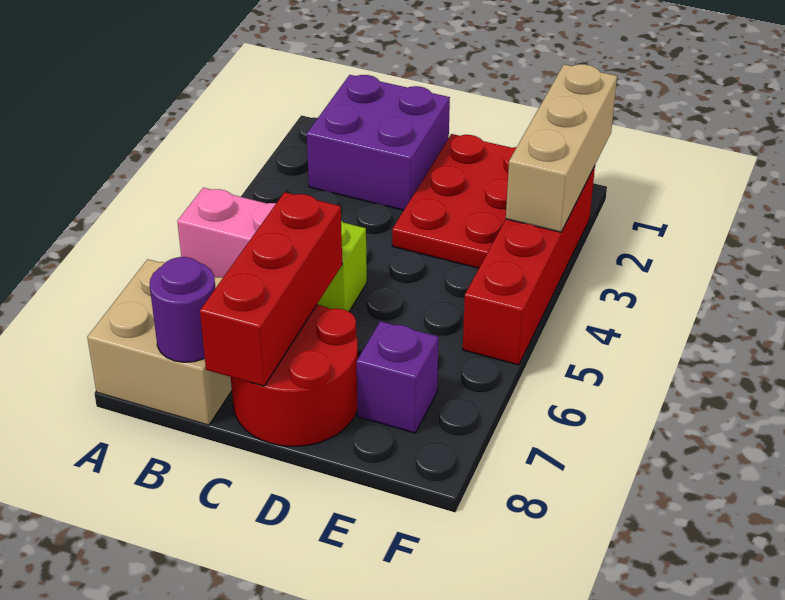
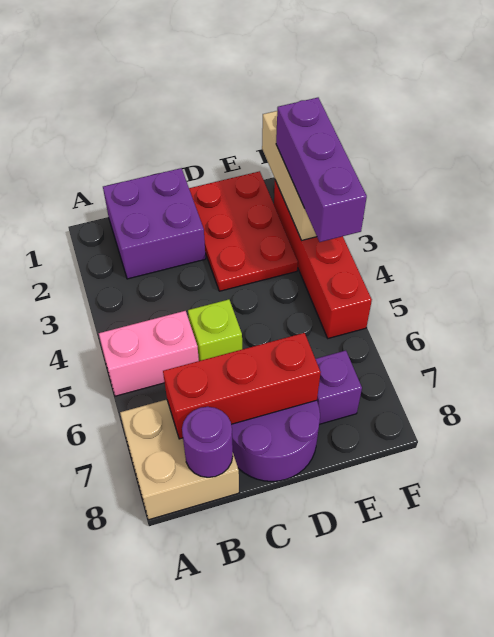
red 1x3 brick [200,192,342,386] -> red 1x3 brick turned to [163,333,321,439]
red 2x2 round brick [231,304,358,446] -> purple 2x2 round brick [231,400,320,481]
none -> purple 1x3 brick [276,98,367,242]

